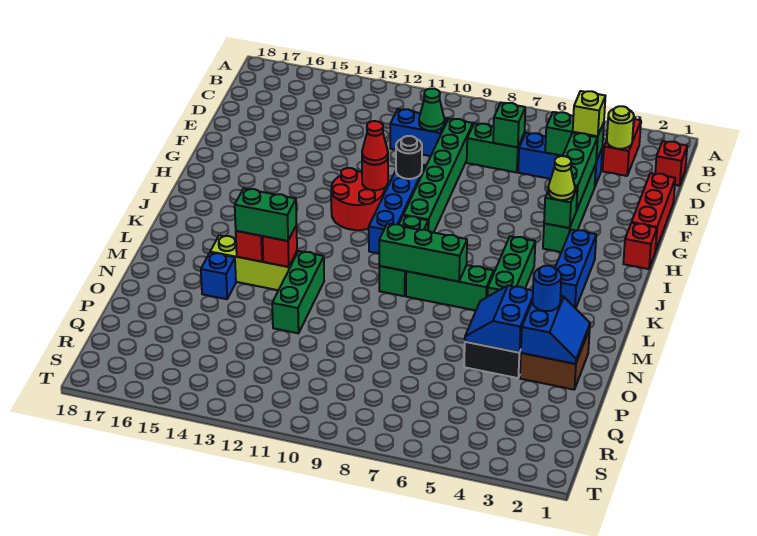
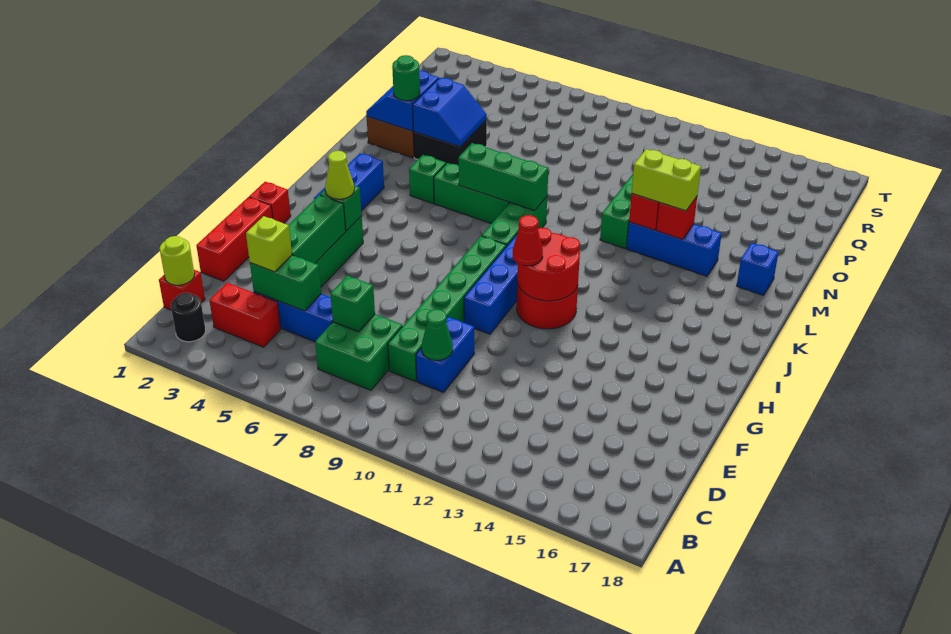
red 1x2 brick [603,119,641,176] -> red 1x2 brick turned to [209,283,281,347]
lime 1x1 round brick [606,106,634,149] -> lime 1x1 round brick moved to [160,236,195,285]
green 1x2 brick [467,123,524,172] -> green 2x2 brick [315,314,402,390]
blue 1x2 brick [390,109,447,156] -> blue 1x2 brick turned to [416,317,474,392]
black 1x1 round brick [396,136,422,179] -> black 1x1 round brick moved to [171,293,206,342]
red 1x1 round brick [362,159,388,190] -> red 2x2 round brick [517,228,580,301]
green 1x3 brick [488,236,535,296] -> green 1x1 brick [409,155,446,203]
lime 1x3 brick [210,235,297,290] -> blue 1x3 brick [627,222,722,276]
green 1x2 brick [235,189,297,241] -> lime 1x2 brick [632,149,701,211]
blue 1x1 round brick [532,266,561,311] -> green 1x1 round brick [392,55,420,101]
blue 1x1 brick [201,253,236,299] -> blue 1x1 brick moved to [737,243,779,295]

